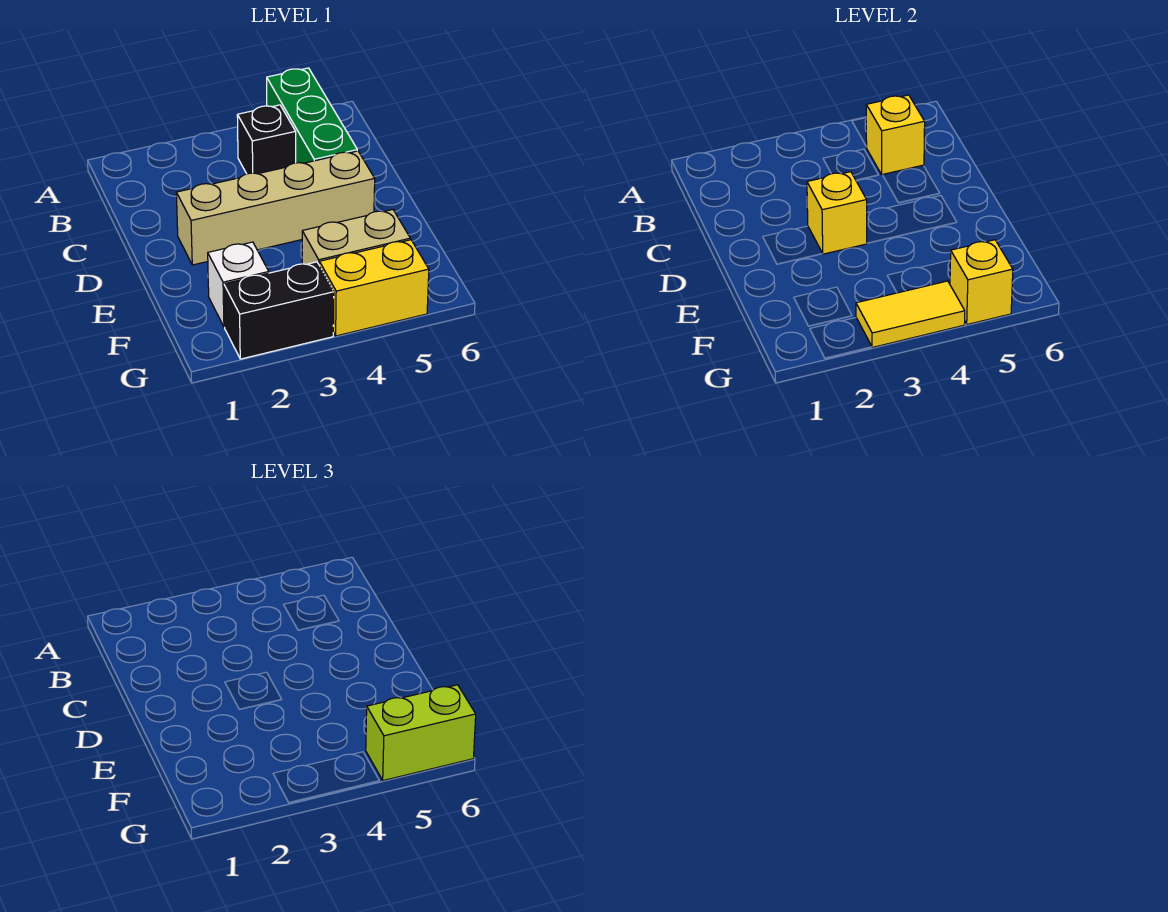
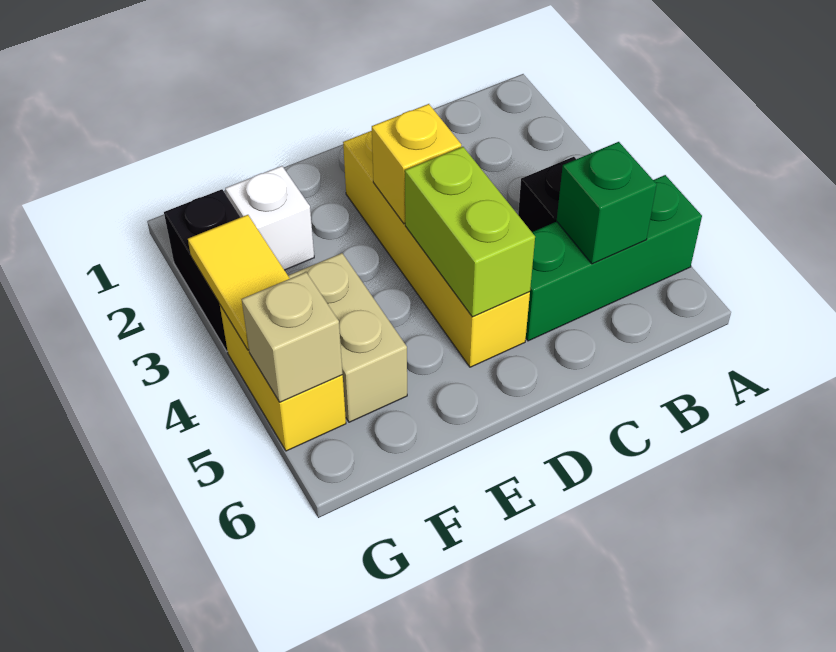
yellow 1x1 brick [866,95,925,175] -> green 1x1 brick [557,142,657,264]
tan 1x4 brick [176,151,375,265] -> yellow 1x4 brick [343,131,530,367]
yellow 1x1 brick [950,240,1013,325] -> tan 1x1 brick [242,272,343,402]
lime 1x2 brick [366,685,476,781] -> lime 1x2 brick moved to [405,147,535,317]

